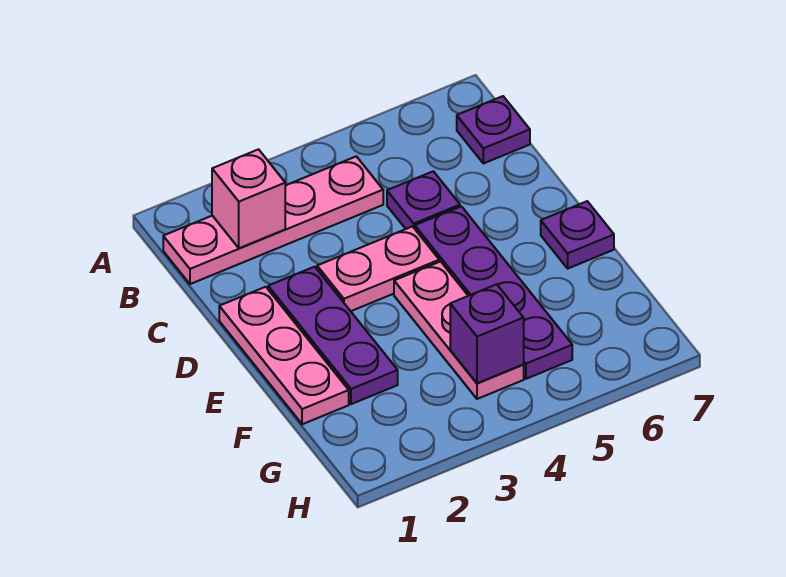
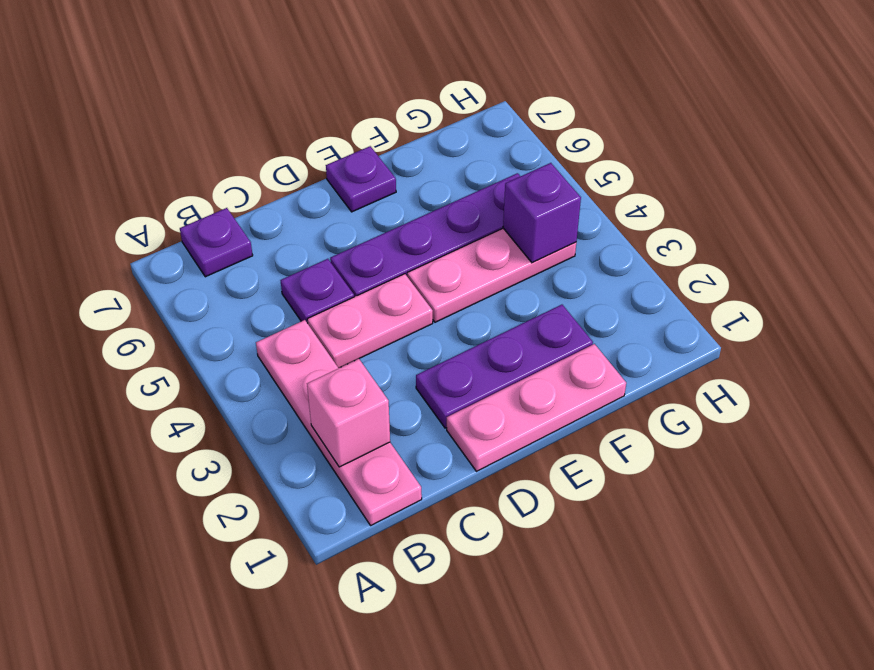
pink 1x2 plate [317,227,439,311] -> pink 1x2 plate turned to [307,274,433,368]

